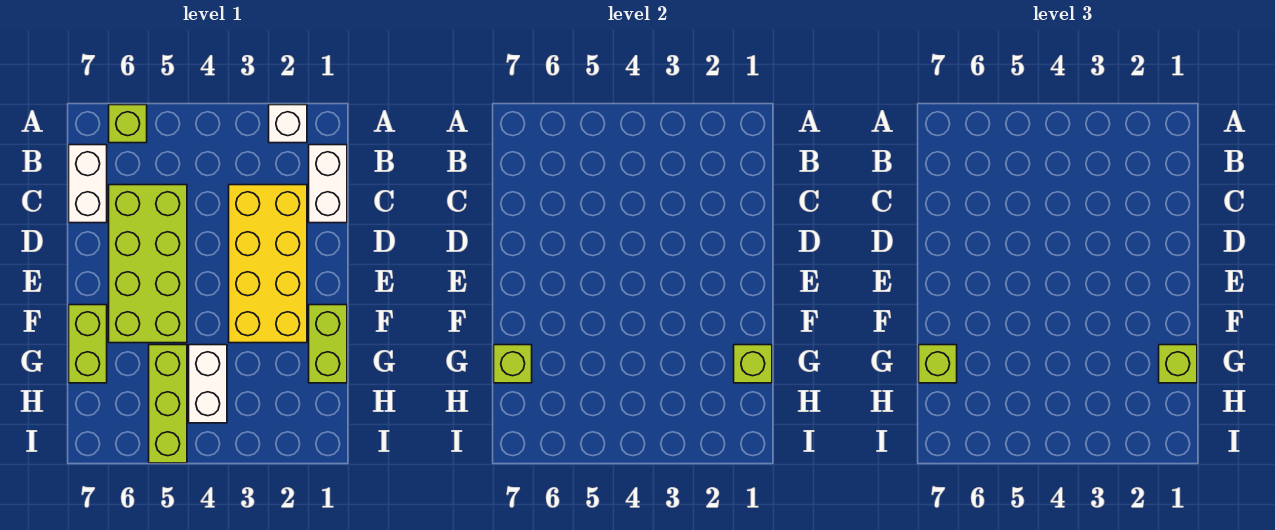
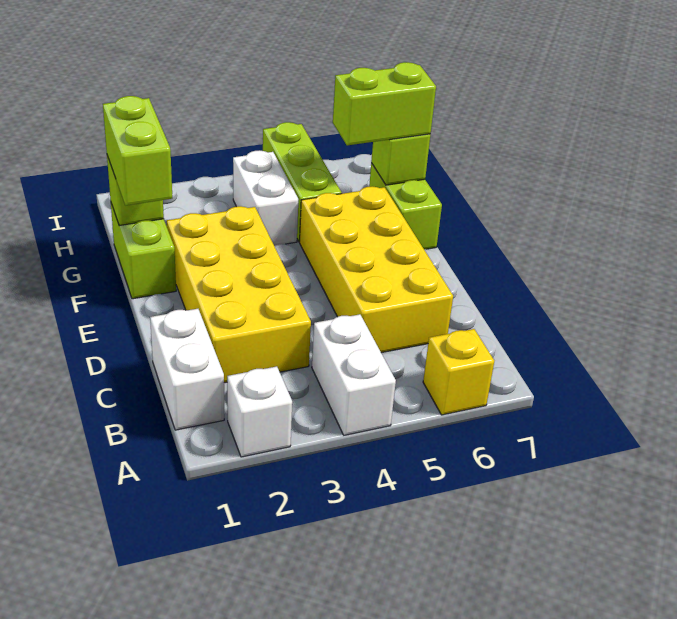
lime 1x1 brick [109,105,147,143] -> yellow 1x1 brick [423,329,494,415]
white 1x2 brick [69,145,107,223] -> white 1x2 brick moved to [312,314,396,435]
lime 2x4 brick [109,185,187,343] -> yellow 2x4 brick [300,186,453,353]
lime 1x1 brick [1159,345,1197,383] -> lime 1x2 brick [103,96,172,205]
lime 1x1 brick [919,345,957,383] -> lime 1x2 brick [333,62,436,145]

